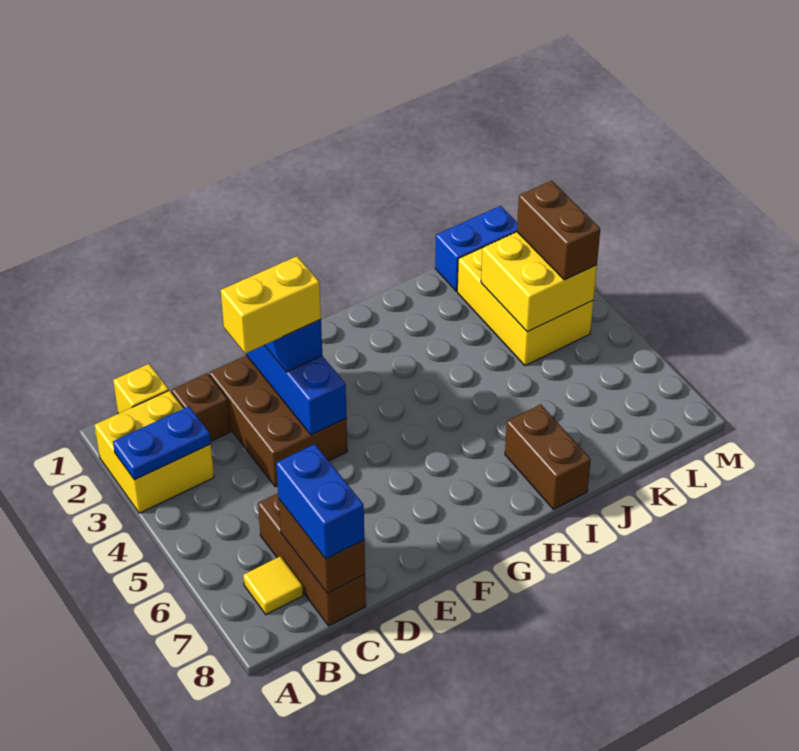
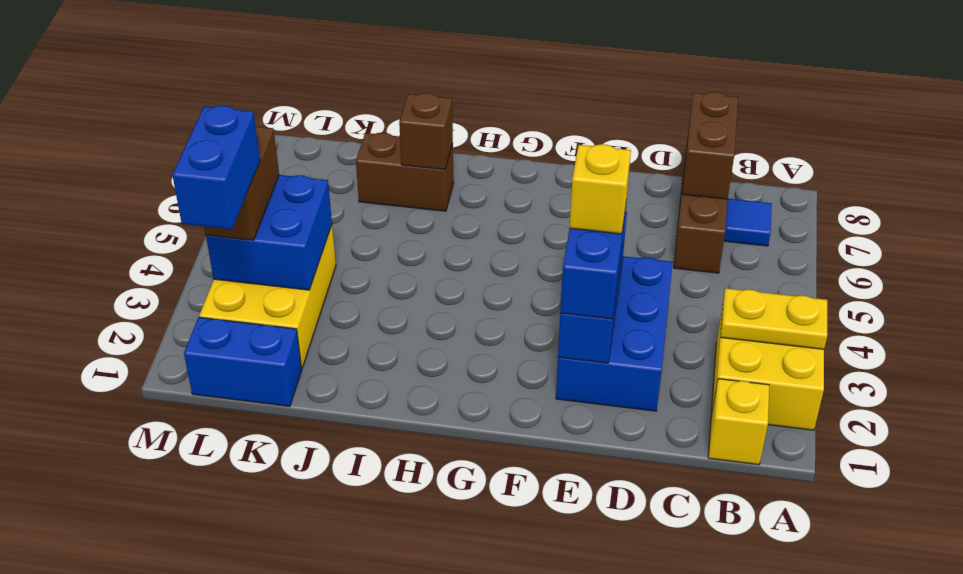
blue 1x2 plate [113,406,211,480] -> yellow 1x2 plate [721,288,827,349]
yellow 1x1 tile [243,556,303,615] -> blue 1x1 tile [724,199,772,246]
brown 1x1 brick [172,373,230,441] -> brown 1x1 brick moved to [399,93,453,170]
blue 1x2 brick [276,444,364,559] -> blue 1x2 brick moved to [172,106,260,229]
brown 2x3 brick [209,355,347,487] -> blue 2x3 brick [556,256,673,411]
yellow 1x2 brick [221,256,321,354] -> yellow 1x1 brick [570,144,631,234]
brown 1x2 brick [505,404,591,509] -> brown 1x2 brick turned to [356,133,454,211]
yellow 2x2 brick [481,232,597,332] -> blue 2x2 brick [206,175,332,290]

